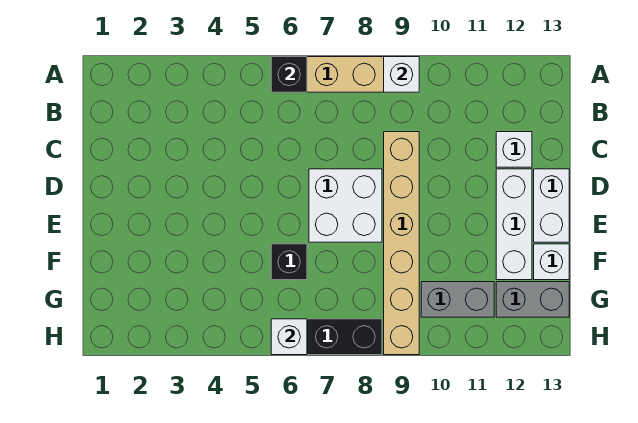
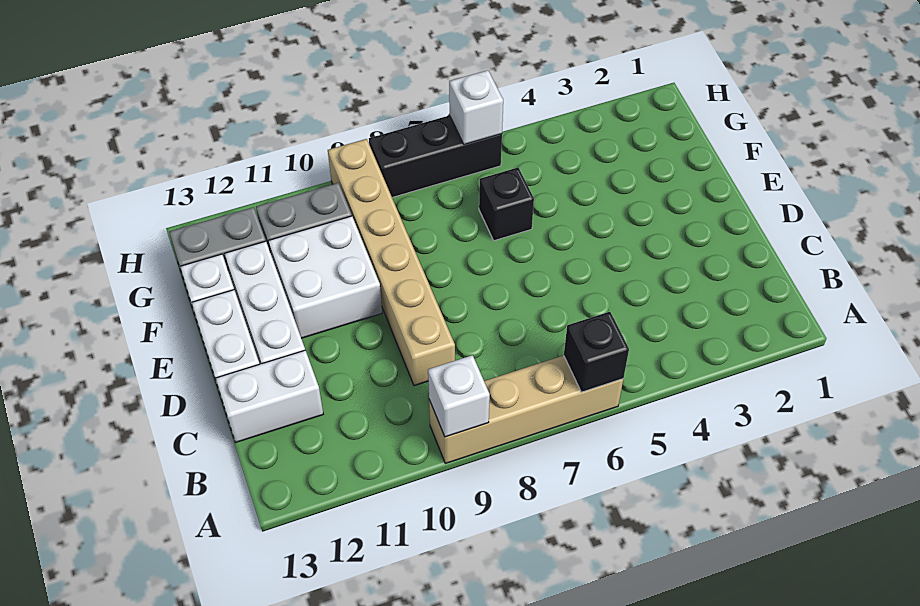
white 1x1 brick [496,132,532,167] -> white 1x2 brick [216,350,323,443]
white 2x2 brick [309,169,382,242] -> white 2x2 brick moved to [268,216,382,338]

